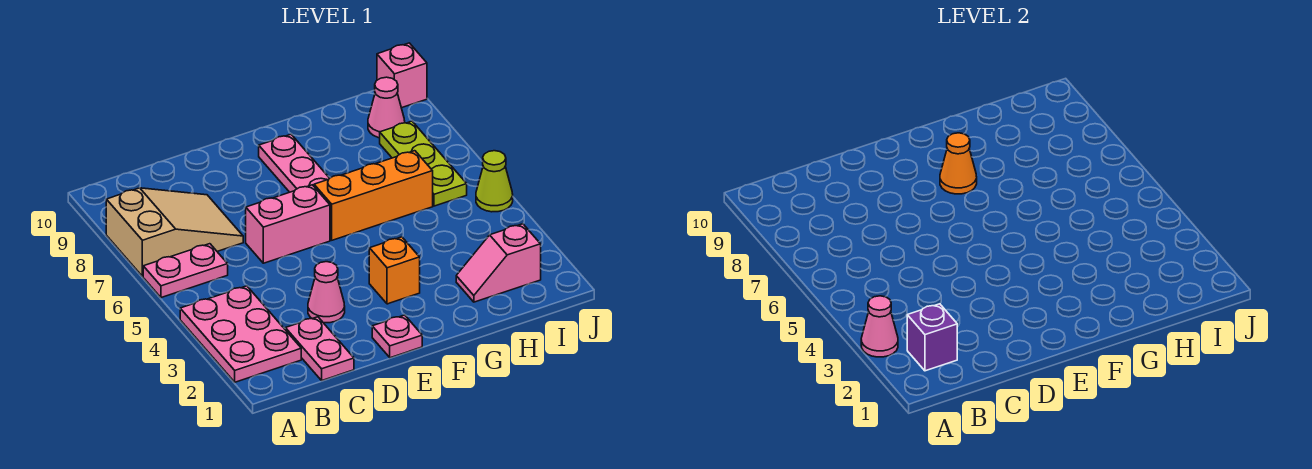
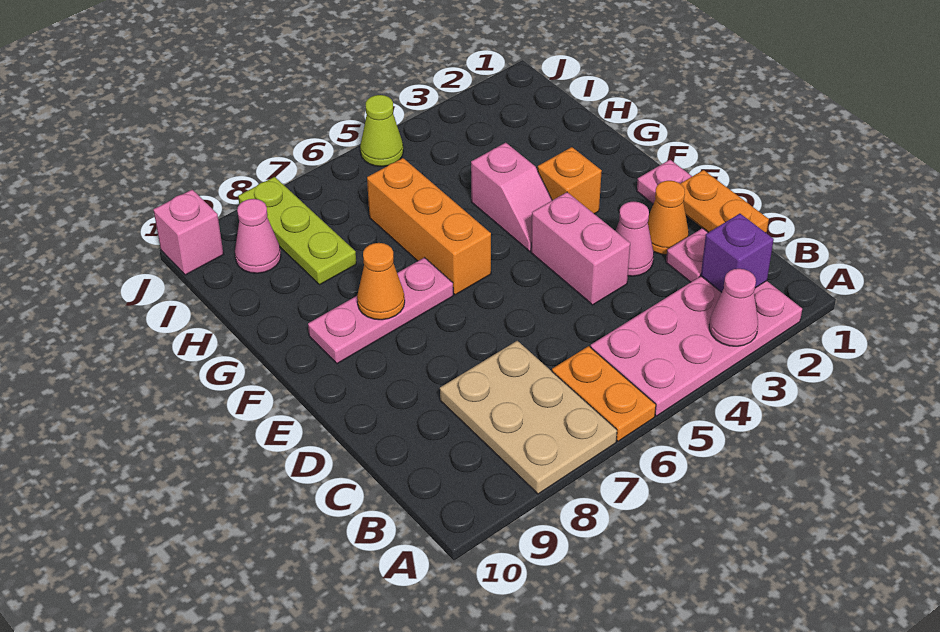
pink 2x3 plate [180,286,301,382] -> pink 2x4 plate [590,276,802,416]
pink 1x2 plate [143,244,228,298] -> orange 1x2 plate [552,346,656,441]
tan 2x3 slope [106,188,243,276] -> tan 2x3 plate [440,341,617,494]
none -> orange 1x2 plate [680,170,769,233]
none -> orange 1x1 cone [648,181,689,255]
pink 1x2 brick [246,185,330,263] -> pink 1x2 brick moved to [531,192,630,305]
pink 1x2 slope [456,224,541,302] -> pink 1x2 slope moved to [471,143,552,251]
lime 1x3 plate [380,121,467,206] -> lime 1x3 plate turned to [238,177,356,285]

